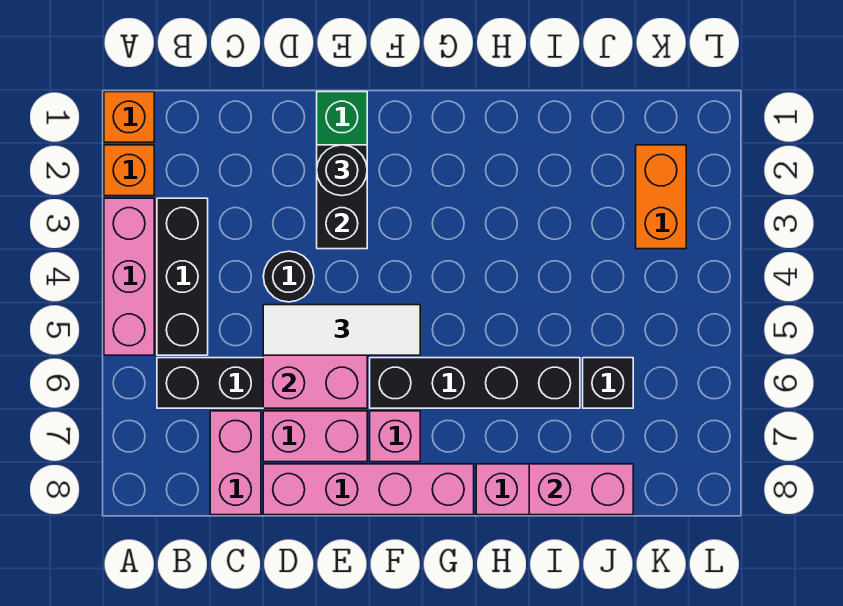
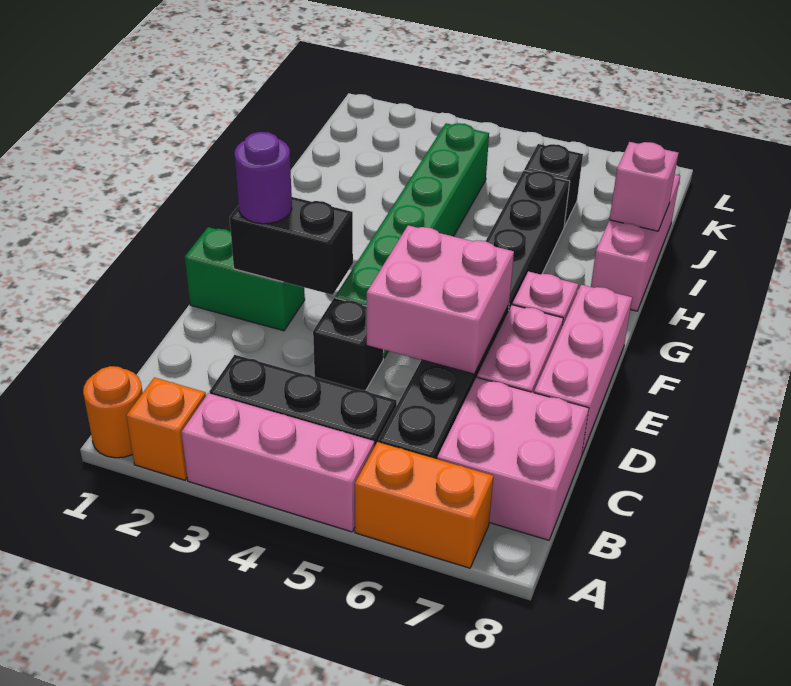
orange 1x1 brick [104,92,154,142] -> orange 1x1 round brick [83,366,143,458]
pink 1x2 brick [210,411,261,515] -> pink 2x2 brick [437,377,589,540]
black 1x1 round brick [263,251,314,302] -> black 1x1 brick [313,298,384,390]
white 1x3 tile [263,305,420,355] -> none
pink 1x4 brick [263,464,474,515] -> pink 1x3 brick [534,285,632,454]
black 1x1 round brick [317,145,367,196] -> purple 1x1 round brick [235,132,292,224]
none -> green 1x6 brick [335,123,489,358]
pink 1x2 brick [529,464,633,515] -> pink 1x1 brick [609,142,678,231]
orange 1x2 brick [636,145,686,249] -> orange 1x2 brick moved to [355,442,493,568]

